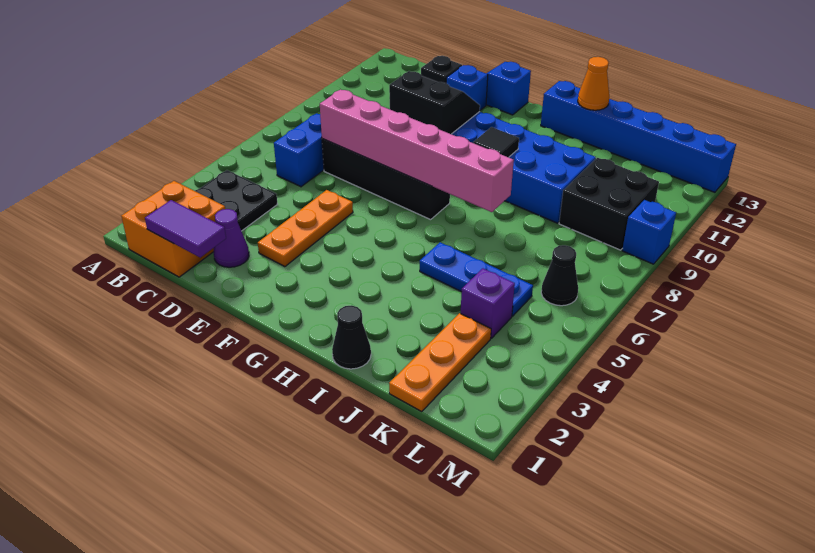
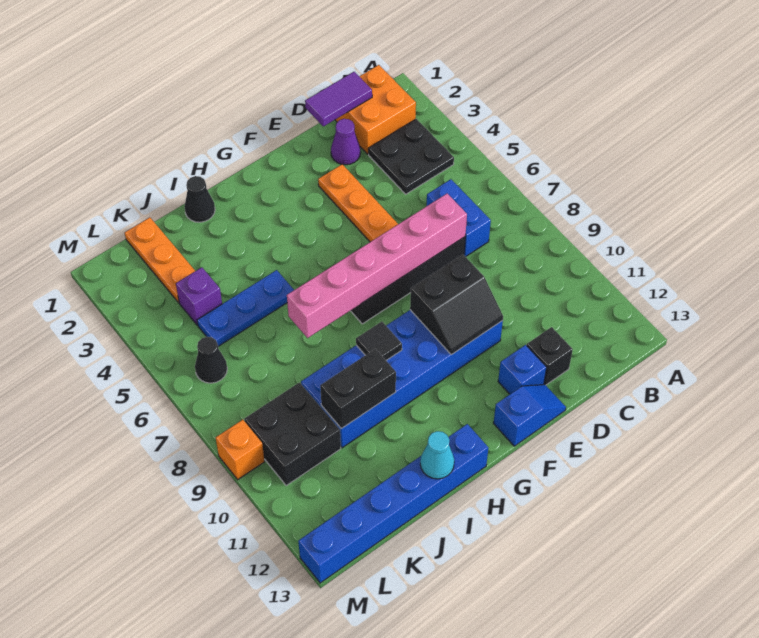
none -> black 1x2 brick [320,349,396,429]
orange 1x1 cone [578,57,609,110] -> cyan 1x1 cone [420,431,454,479]
blue 1x1 brick [622,200,676,264] -> orange 1x1 brick [215,420,265,479]

